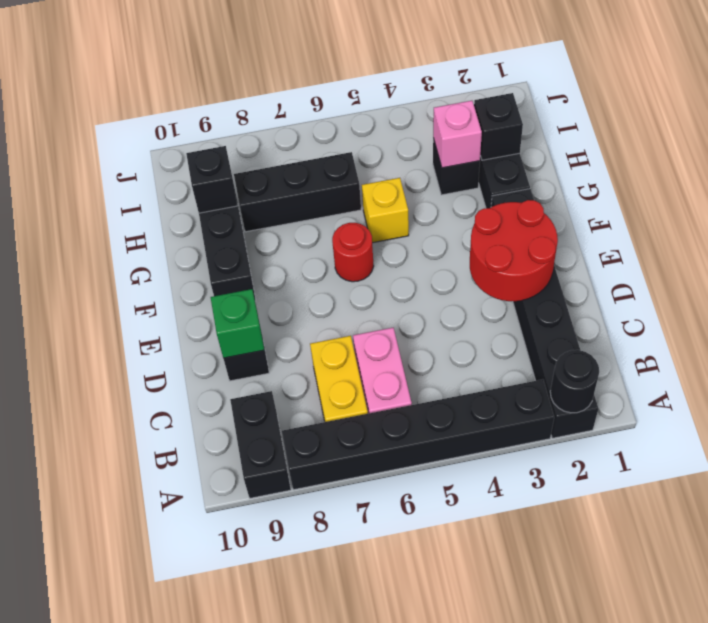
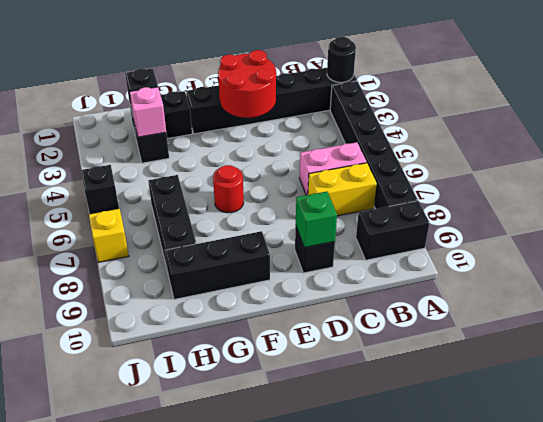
yellow 1x1 brick [362,178,409,243] -> yellow 1x1 brick moved to [89,209,129,262]
black 1x1 brick [186,146,238,213] -> black 1x1 brick moved to [81,165,119,214]

